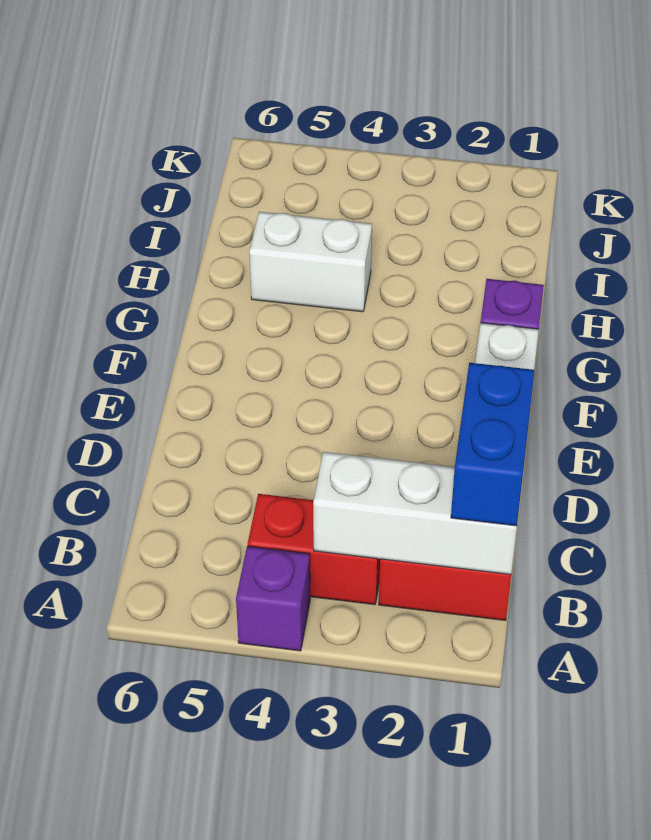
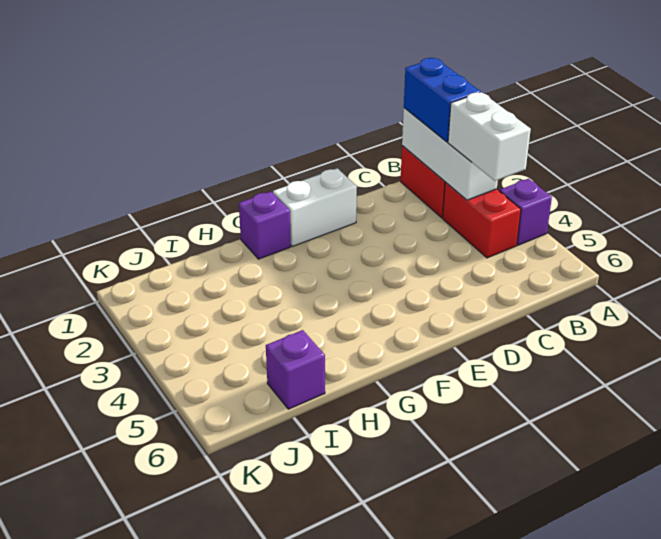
blue 1x2 brick [451,363,535,526] -> blue 1x2 brick turned to [404,58,481,142]
white 1x2 brick [249,212,372,312] -> white 1x2 brick moved to [448,92,531,181]
none -> purple 1x1 brick [266,330,325,409]

